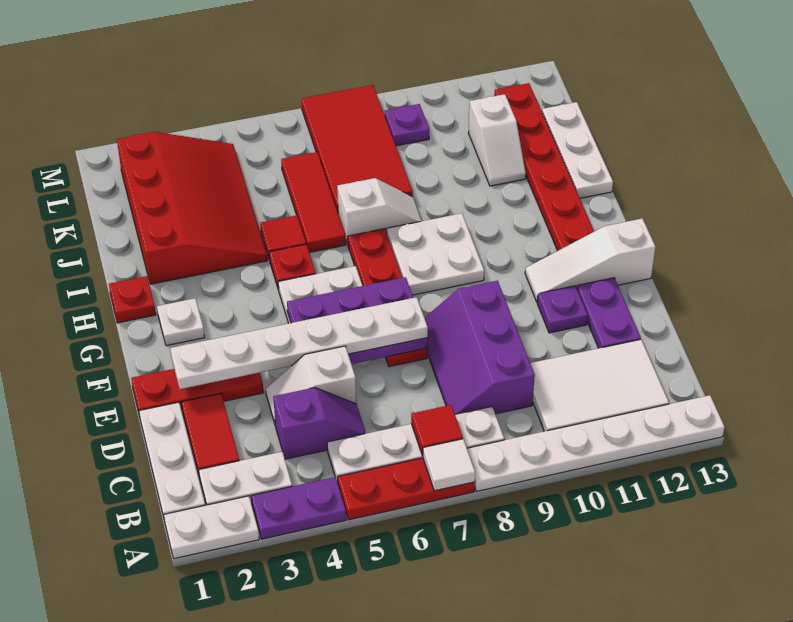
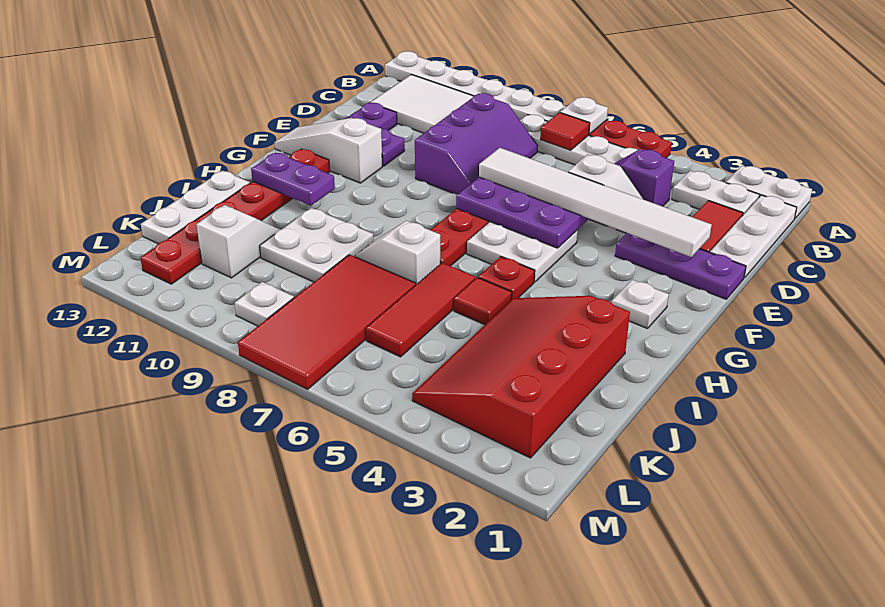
purple 1x2 plate [251,477,346,539] -> purple 1x2 plate moved to [251,153,335,206]
white 1x1 tile [423,439,475,491] -> white 1x1 plate [560,97,608,134]
red 1x3 plate [131,369,264,416] -> purple 1x3 plate [615,233,746,299]
white 1x6 plate [170,297,428,389] -> white 1x6 tile [479,148,712,257]
white 1x3 slope [525,218,656,302] -> white 1x3 slope turned to [274,118,382,183]
white 2x2 plate [387,213,484,295] -> white 2x2 plate moved to [260,208,374,282]
red 1x1 plate [109,276,156,323] -> none
purple 1x1 plate [385,104,429,146] -> white 1x1 plate [235,282,294,326]

